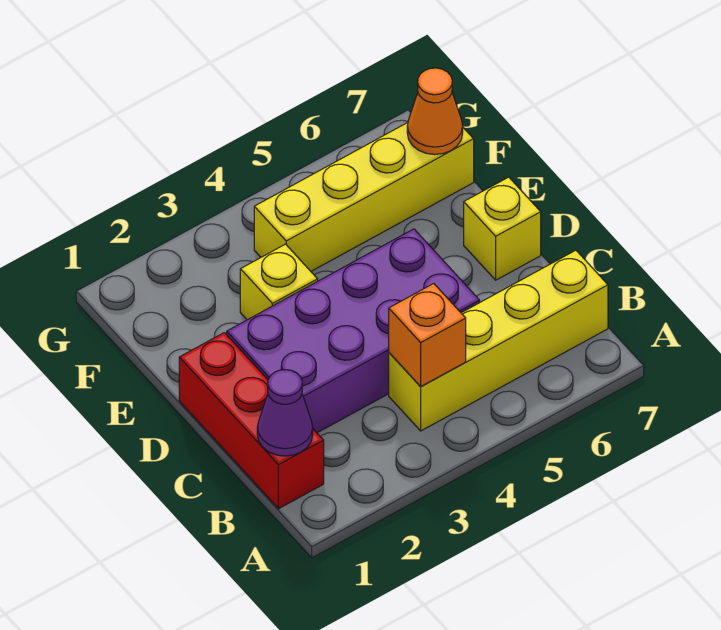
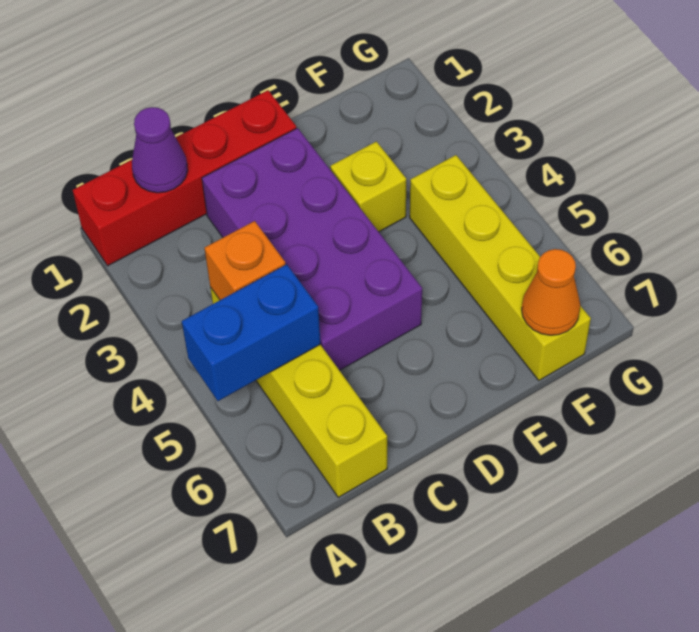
none -> blue 1x2 brick [182,264,320,401]
red 1x3 brick [179,333,324,509] -> red 1x4 brick [73,90,296,266]
yellow 1x1 brick [464,177,541,280] -> none

